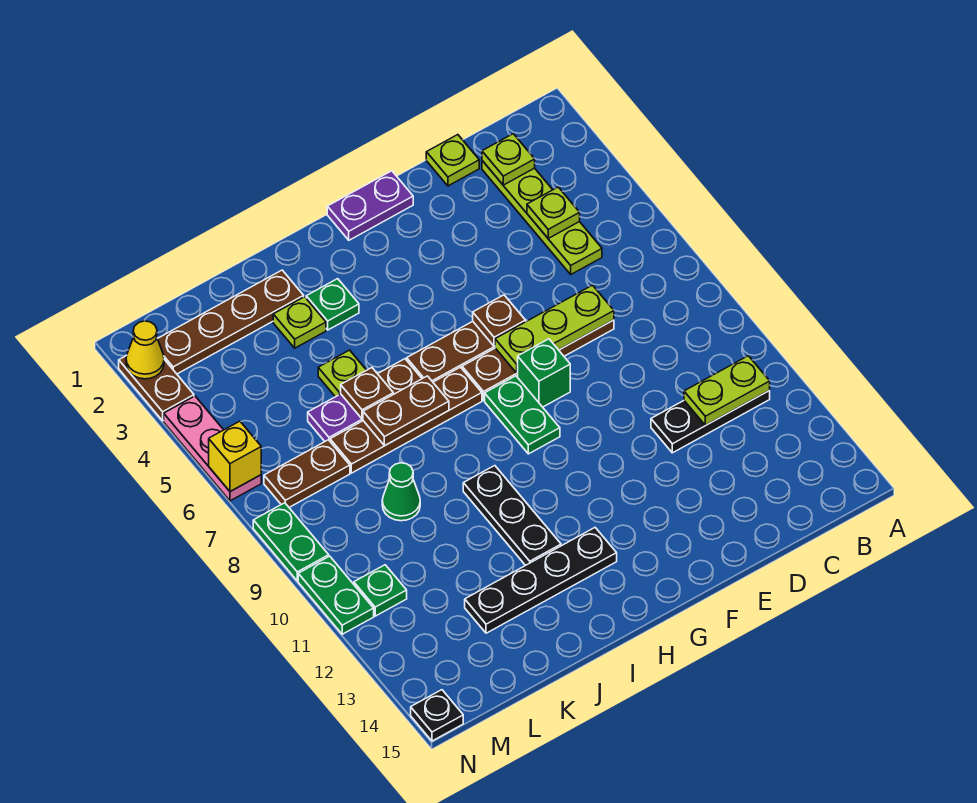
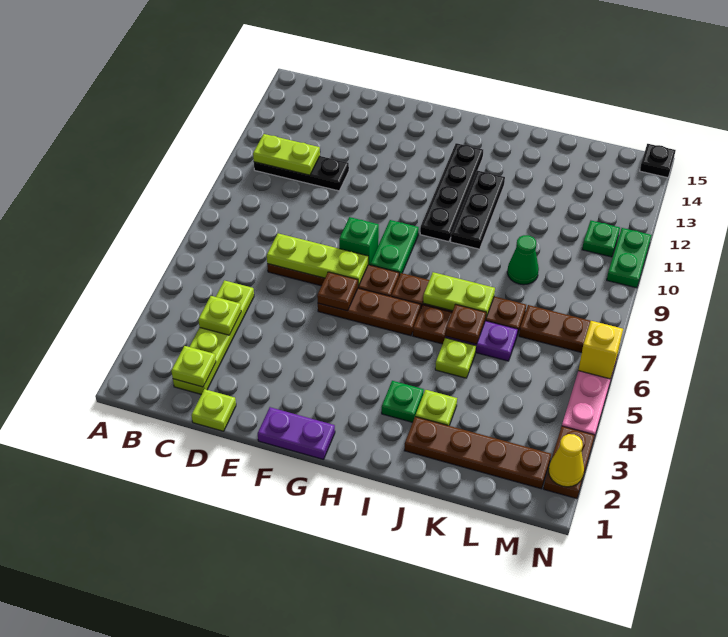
black 1x4 plate [465,528,617,633] -> black 1x4 plate turned to [420,143,483,242]
brown 1x2 plate [363,376,449,446] -> lime 1x2 plate [423,272,495,317]
green 1x2 plate [253,503,329,581] -> none

